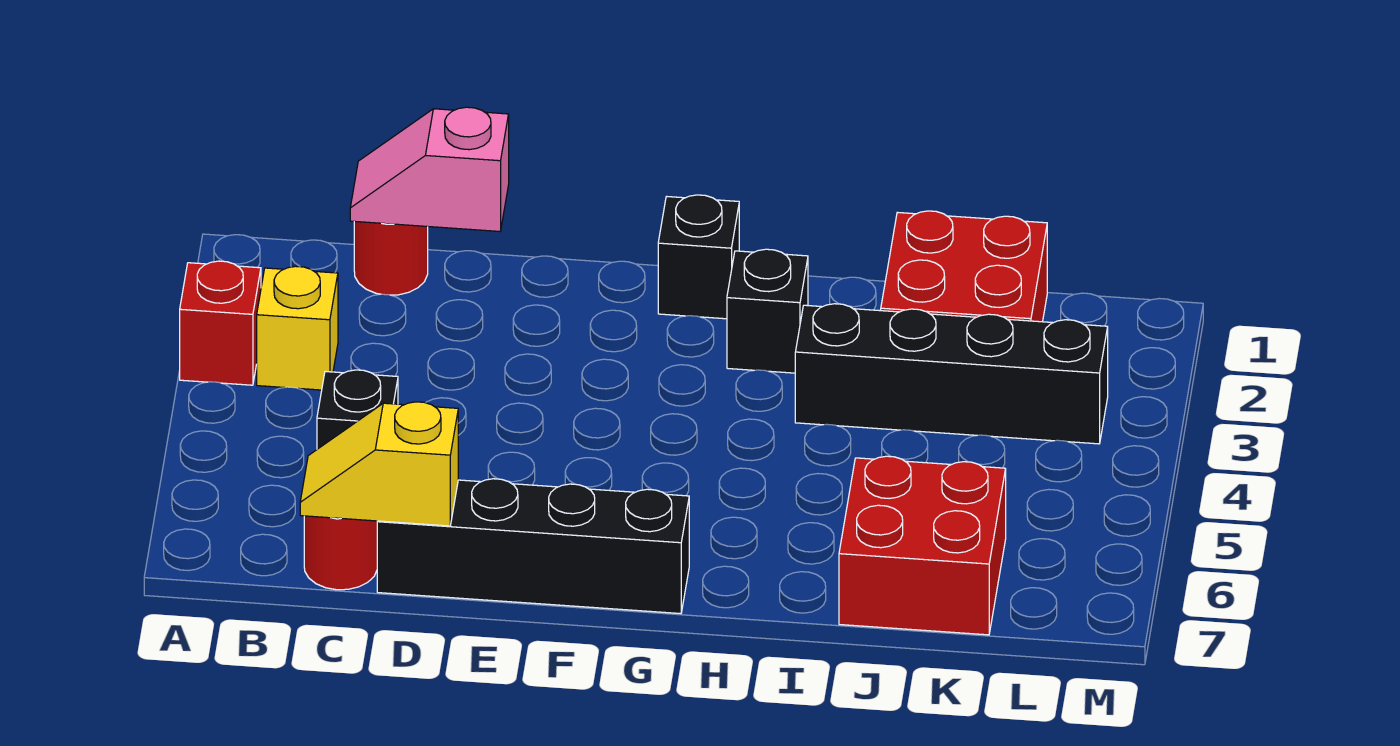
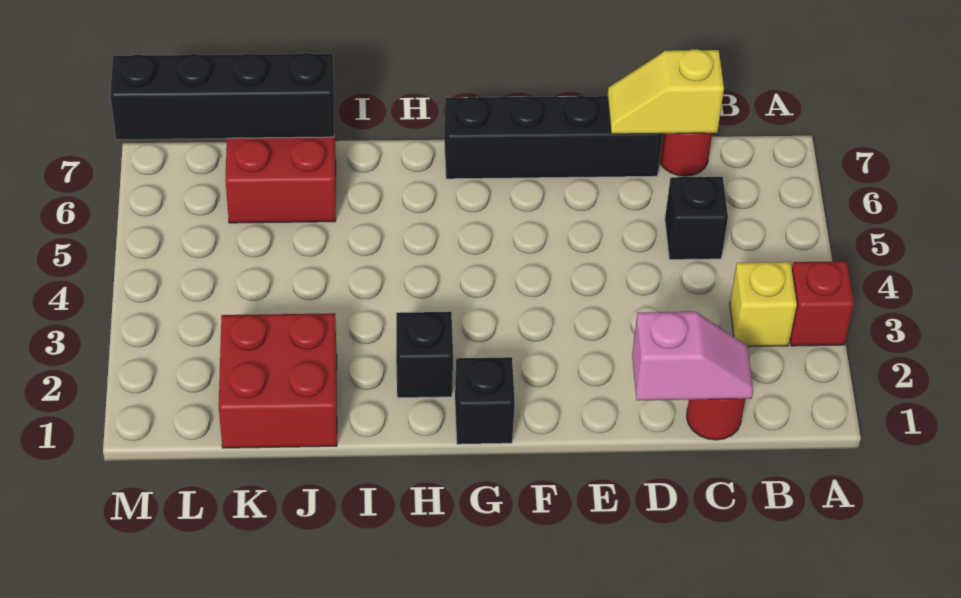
yellow 1x2 slope [300,402,458,526] -> yellow 1x2 slope turned to [607,49,724,134]
black 1x4 brick [795,304,1108,444] -> black 1x4 brick moved to [110,53,334,139]

